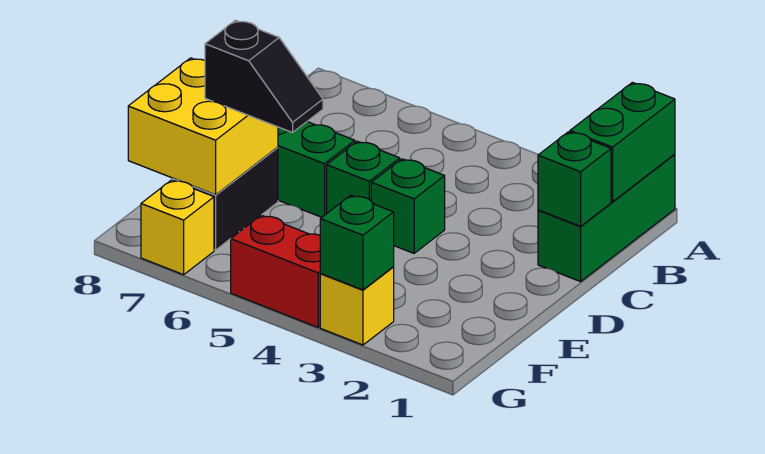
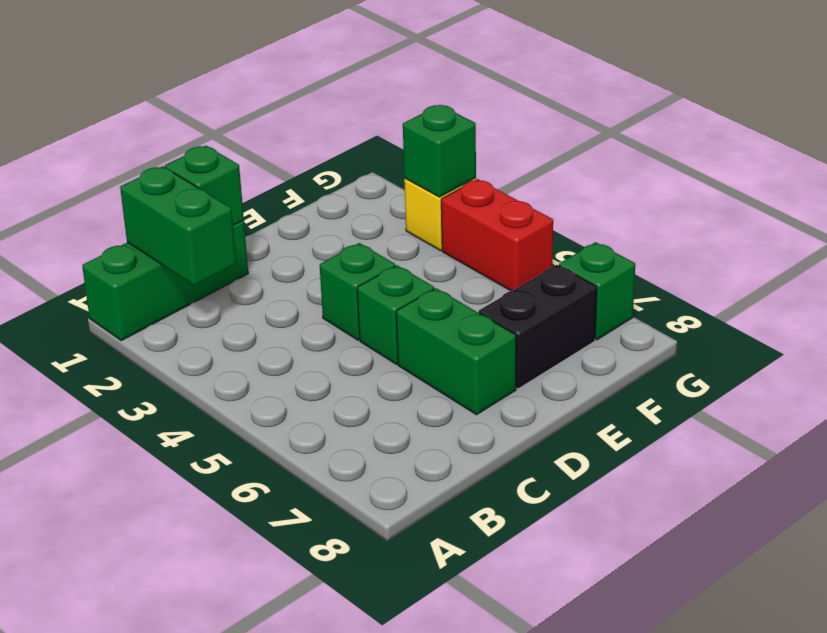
green 1x2 brick [570,83,675,202] -> green 1x2 brick turned to [120,166,236,286]
black 1x2 slope [205,20,323,133] -> none
yellow 2x2 brick [128,58,278,195] -> none
yellow 1x1 brick [141,180,214,275] -> green 1x1 brick [559,242,635,340]

